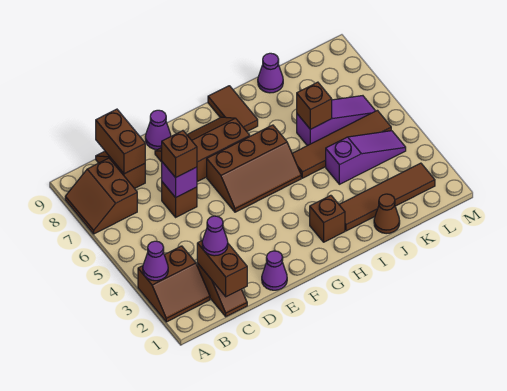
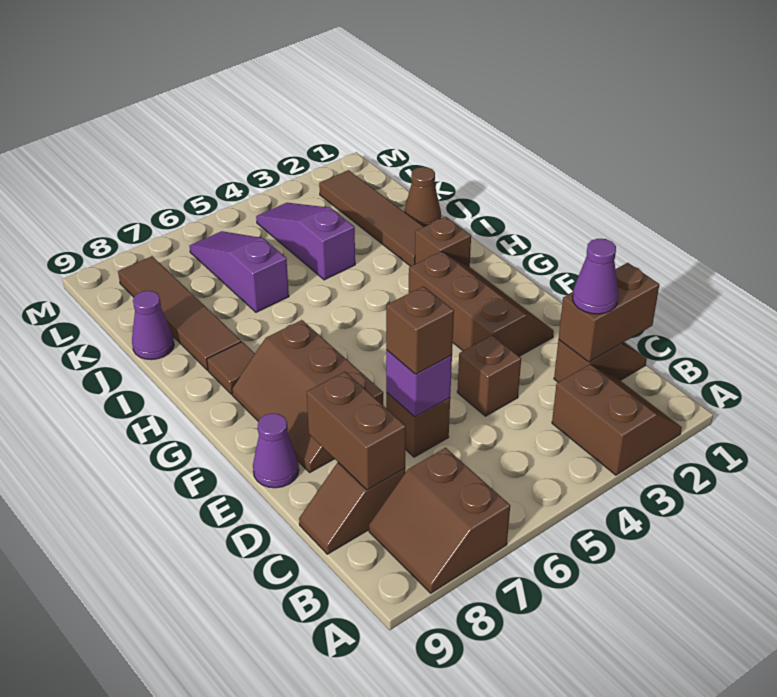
purple 1x1 cone [143,241,168,281] -> none
brown 2x2 slope [65,158,137,234] -> brown 2x2 slope turned to [369,448,510,593]
brown 1x2 brick [96,109,145,174] -> brown 1x2 brick turned to [307,372,406,490]
purple 1x1 cone [262,251,287,290] -> none
brown 2x3 slope [207,125,301,212] -> brown 2x3 slope moved to [409,252,554,356]
brown 1x2 tile [208,86,258,131] -> brown 1x1 tile [207,342,255,394]
brown 1x4 tile [292,110,391,178] -> brown 1x4 tile moved to [118,256,241,370]
brown 1x1 brick [297,82,332,129] -> brown 1x1 brick moved to [457,335,521,416]

